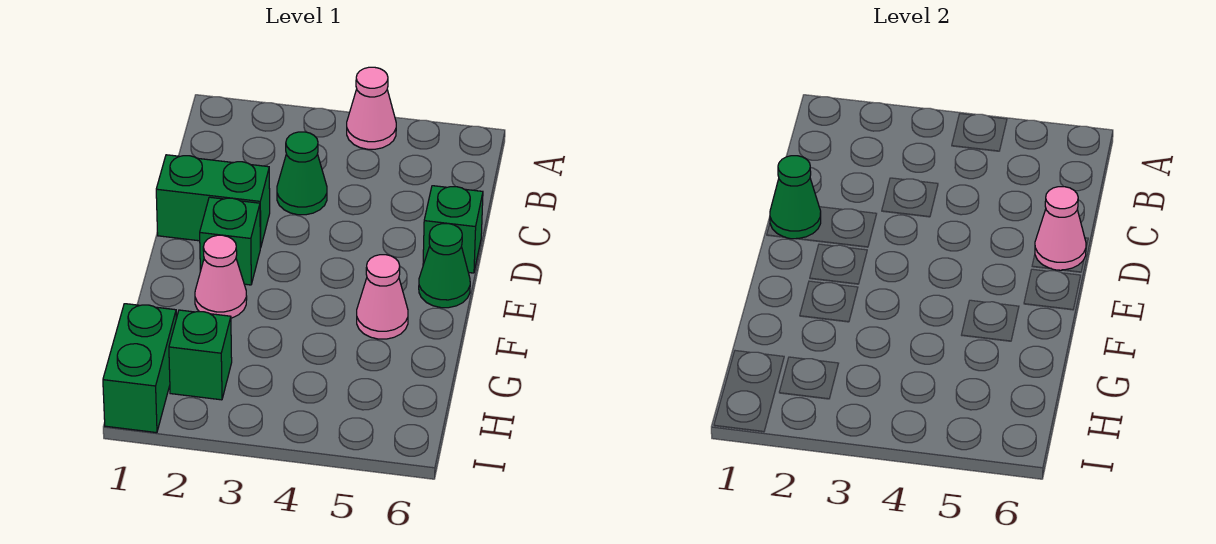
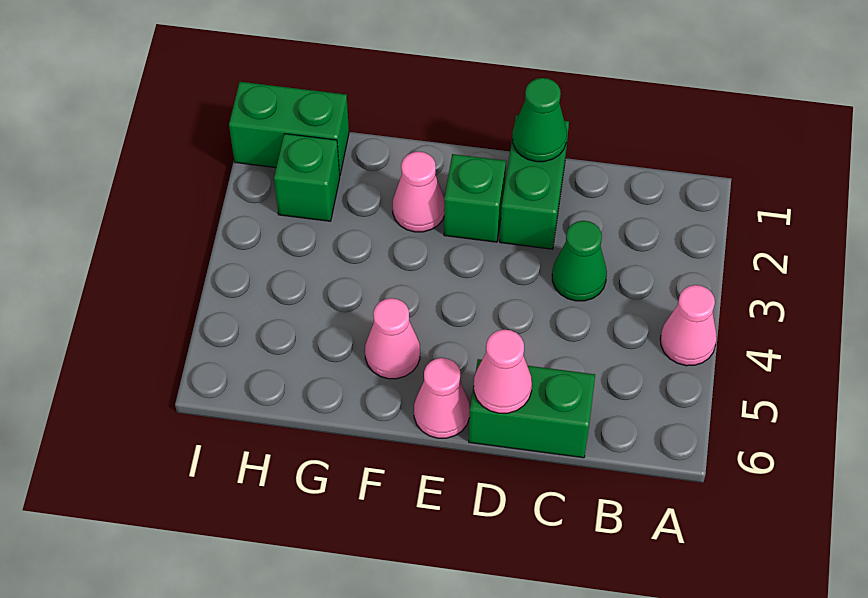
green 1x1 brick [423,186,483,273] -> green 1x2 brick [469,359,595,458]
green 1x1 cone [419,224,470,308] -> pink 1x1 cone [414,358,470,438]

